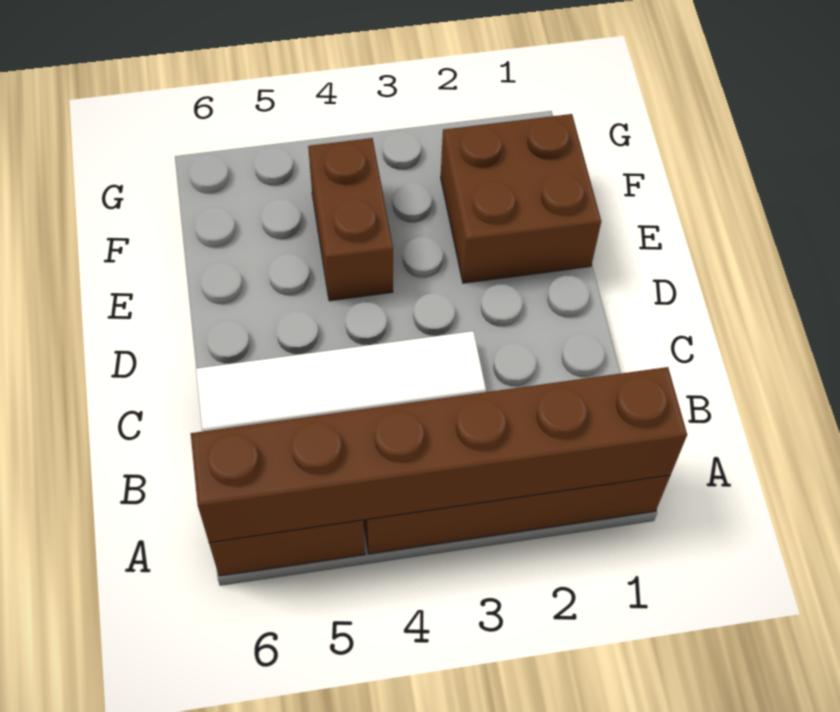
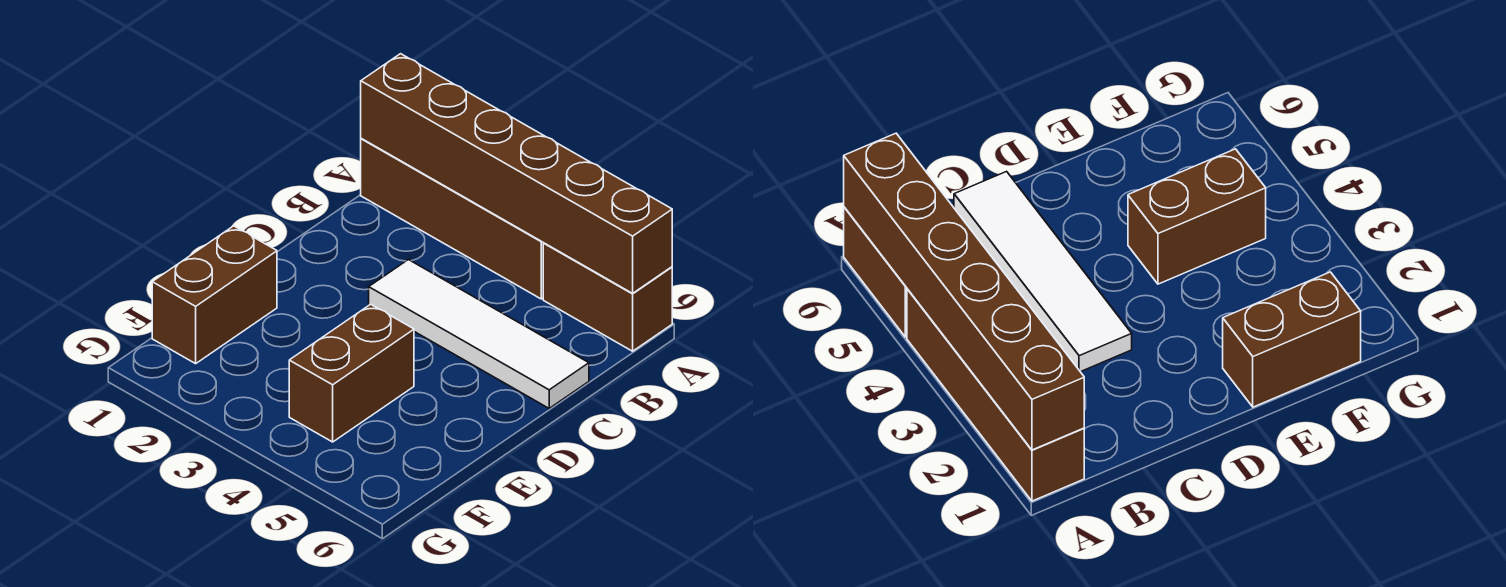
brown 2x2 brick [441,114,601,283] -> brown 1x2 brick [152,226,277,364]

